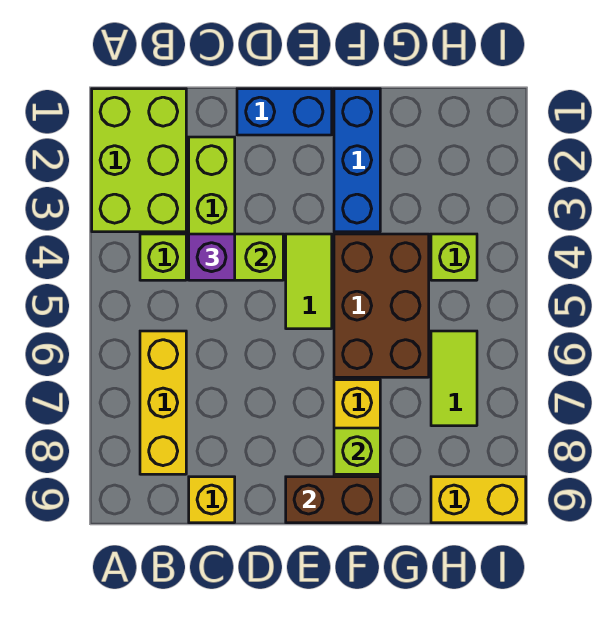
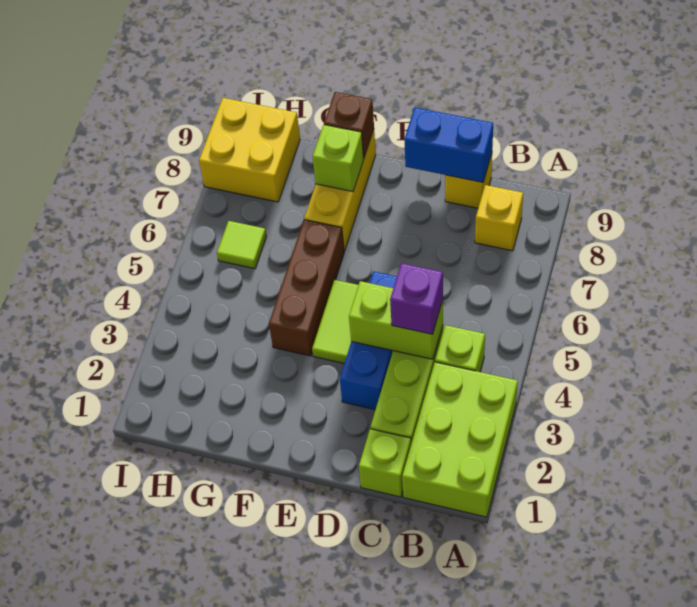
yellow 1x3 brick [140,331,186,474] -> yellow 1x1 brick [475,185,523,251]
blue 1x2 brick [237,89,332,135] -> blue 1x2 brick moved to [404,108,493,182]
brown 1x2 brick [286,477,380,523] -> brown 1x1 brick [324,92,374,158]
blue 1x3 brick [334,89,380,232] -> blue 1x3 brick moved to [340,271,397,410]
brown 2x3 brick [334,234,429,377] -> brown 1x3 brick [269,220,344,356]
lime 1x1 brick [431,234,477,280] -> lime 1x1 brick moved to [359,429,411,497]
lime 1x2 tile [431,331,477,426] -> lime 1x1 tile [217,221,266,269]
yellow 1x2 brick [431,477,526,523] -> yellow 2x2 brick [199,98,300,202]

